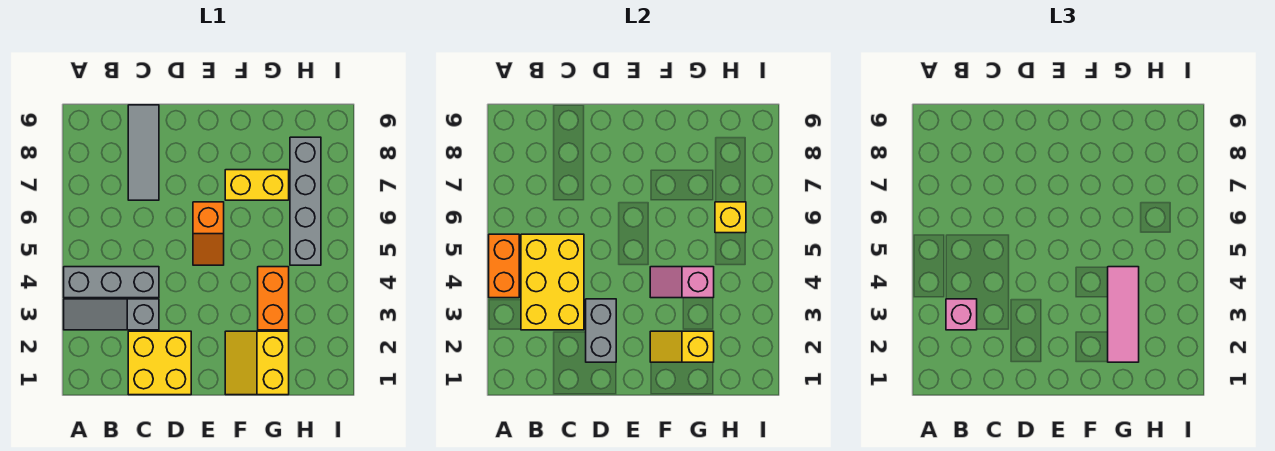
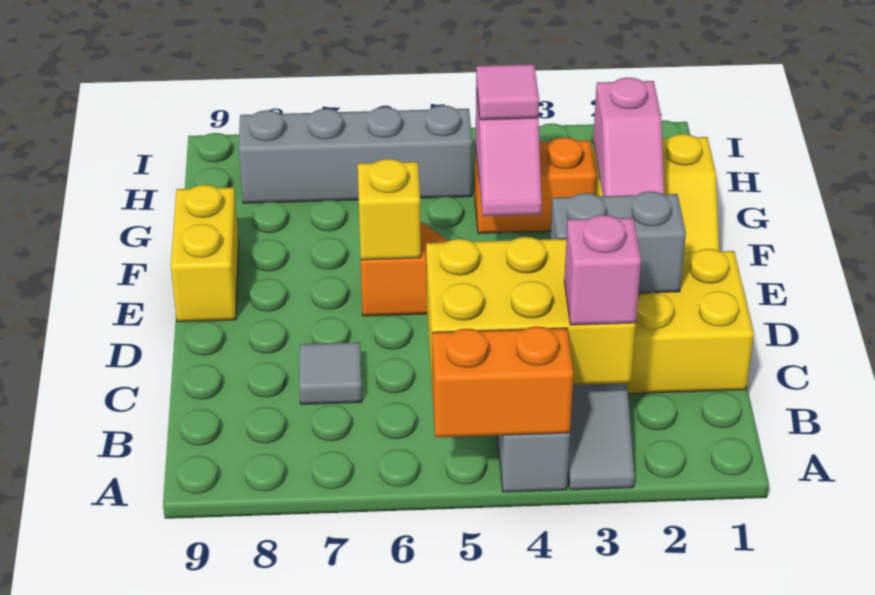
grey 1x3 tile [128,105,159,200] -> grey 1x1 tile [299,342,362,404]
yellow 1x2 slope [650,331,714,362] -> pink 1x2 slope [593,77,664,196]
yellow 1x2 brick [225,170,289,200] -> yellow 1x2 brick moved to [171,185,239,322]
pink 1x3 tile [1108,267,1139,362] -> pink 1x1 tile [476,64,539,120]
yellow 1x1 brick [715,202,746,233] -> yellow 1x1 brick moved to [358,159,421,260]

